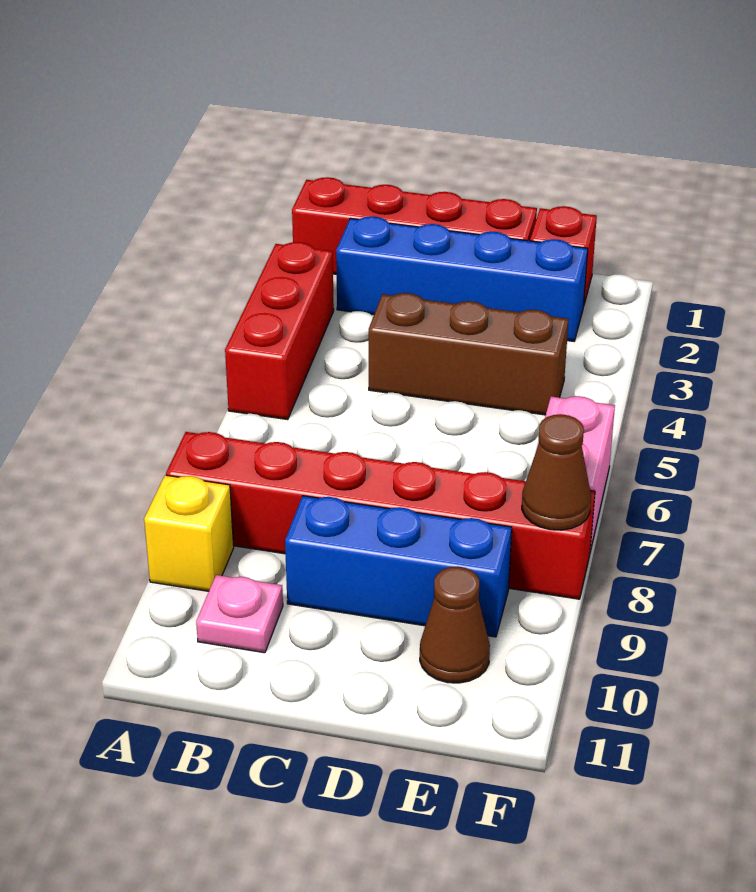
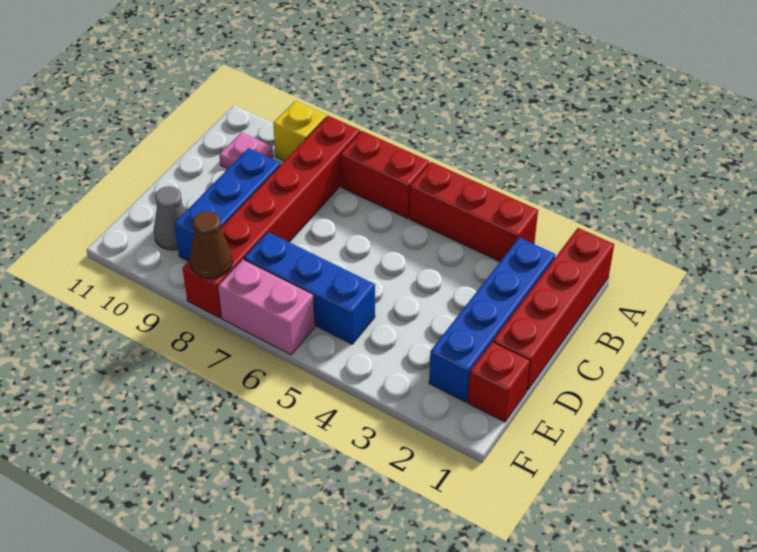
none -> red 1x2 brick [341,131,429,218]
brown 1x3 brick [369,293,569,415] -> none
none -> blue 1x3 brick [244,232,375,344]
brown 1x1 cone [420,566,490,683] -> grey 1x1 cone [153,186,186,250]

